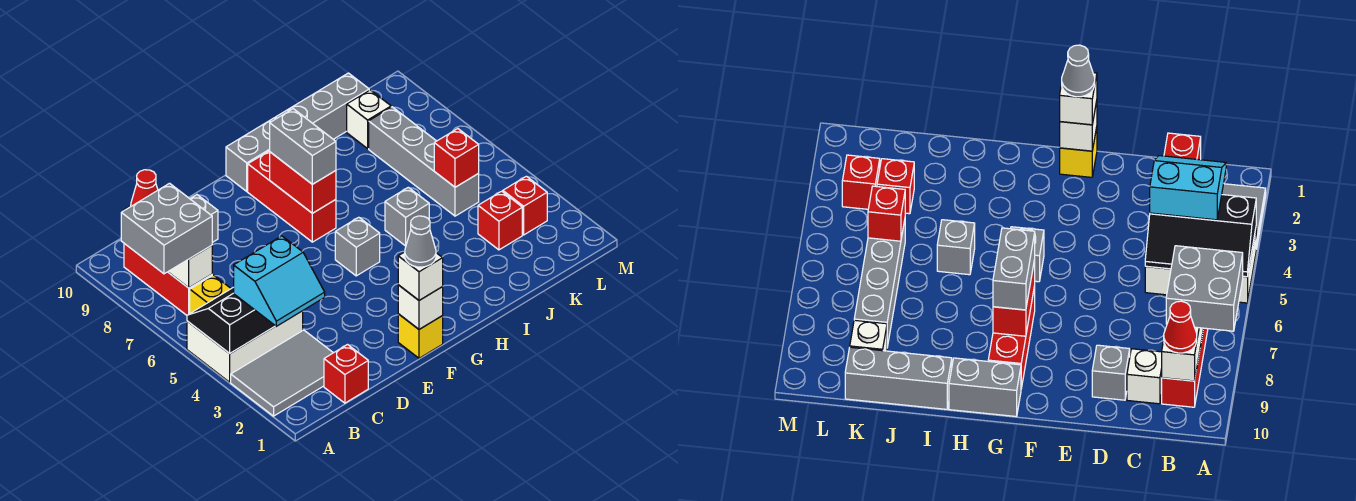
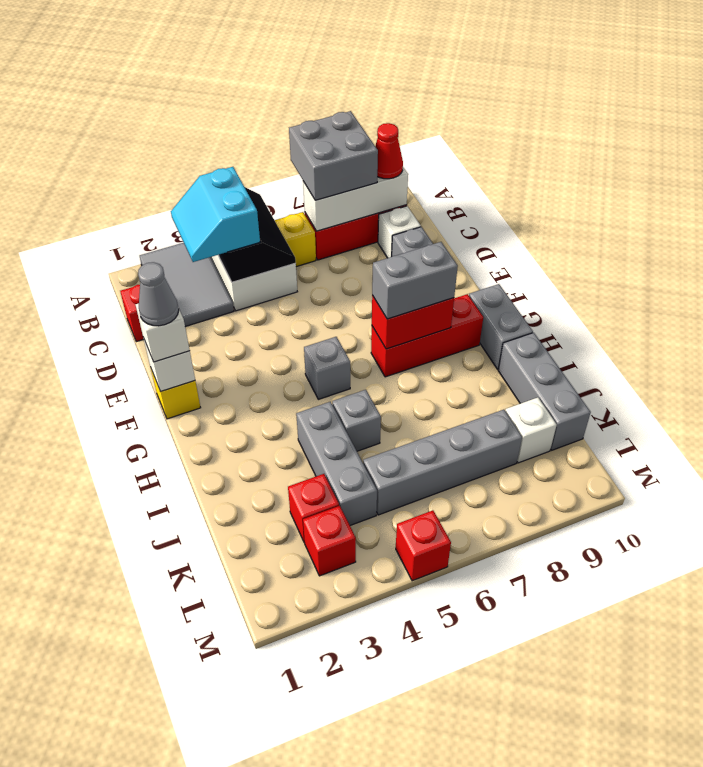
none -> grey 1x3 brick [296,402,377,525]
red 1x1 brick [434,129,479,187] -> red 1x1 brick moved to [396,510,451,581]

